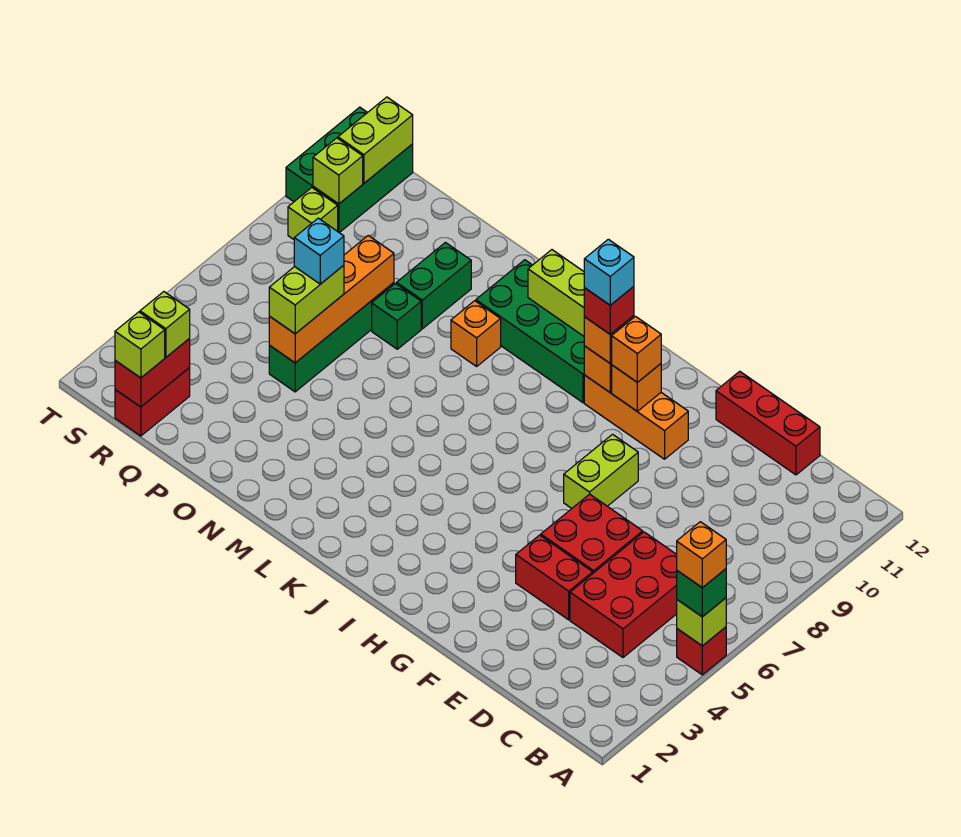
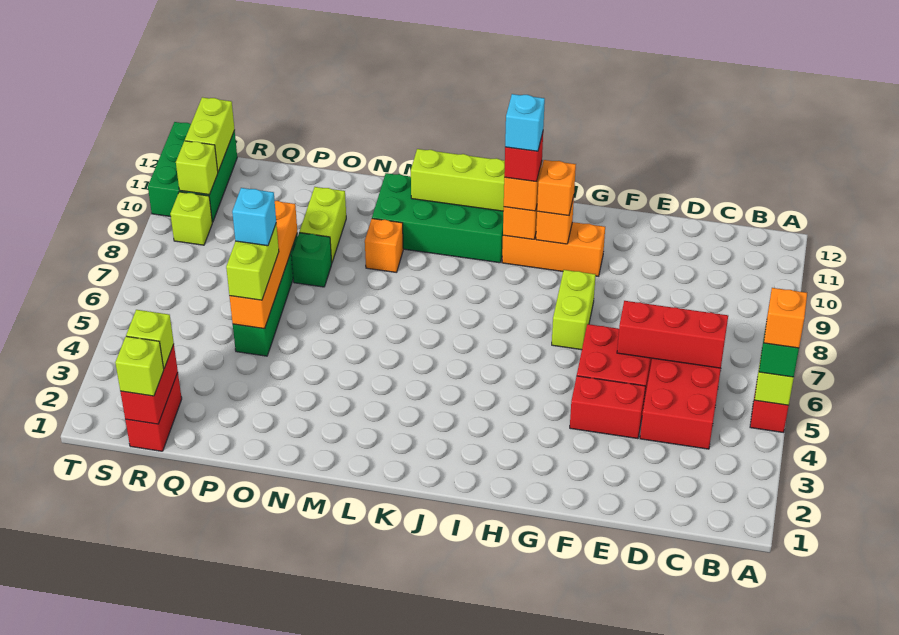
red 1x3 brick [716,371,820,475] -> red 1x3 brick moved to [617,301,728,368]
green 1x2 brick [397,243,471,329] -> lime 1x2 brick [299,187,346,262]

